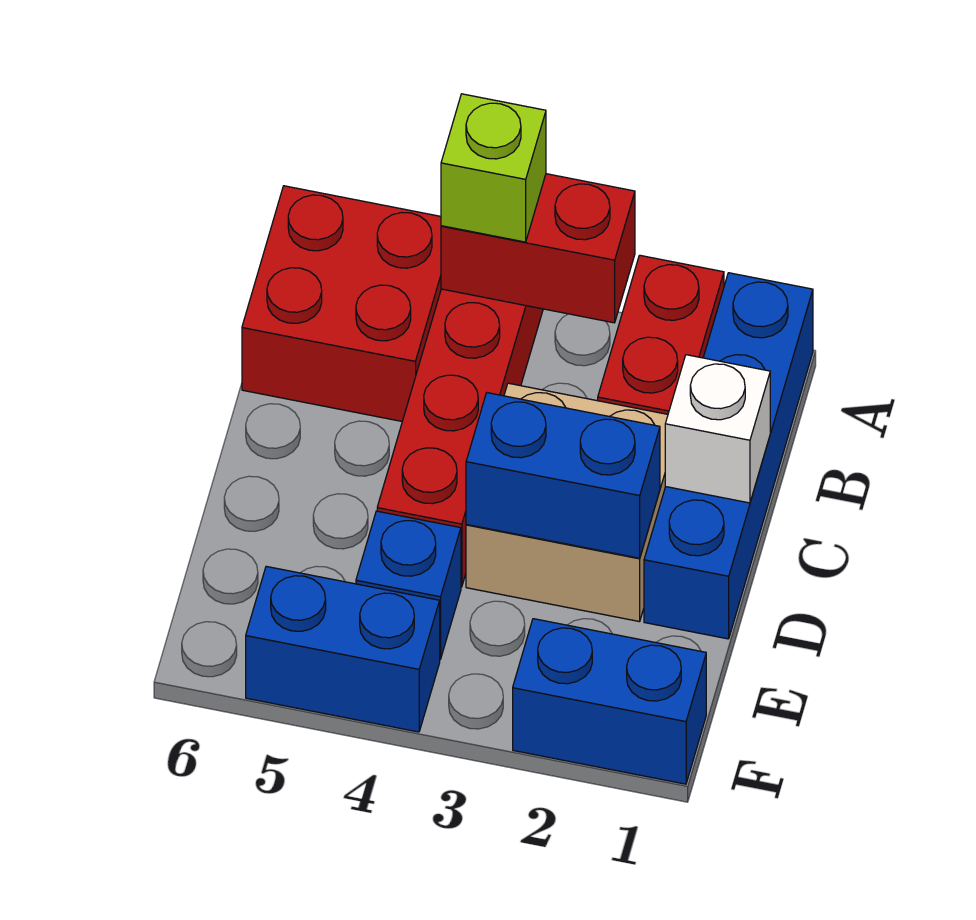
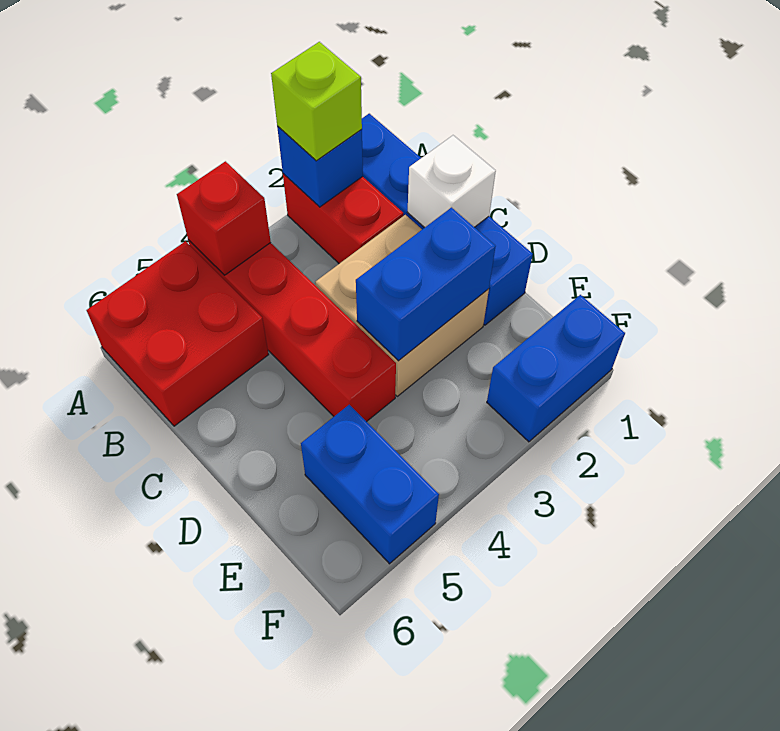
red 1x2 brick [441,174,635,323] -> red 1x1 brick [177,161,271,275]
lime 1x1 brick [441,94,546,242] -> lime 1x1 brick moved to [271,42,362,161]
blue 1x1 brick [356,511,461,659] -> blue 1x1 brick moved to [277,126,363,207]
blue 1x2 brick [246,566,440,732] -> blue 1x2 brick turned to [301,405,439,564]

